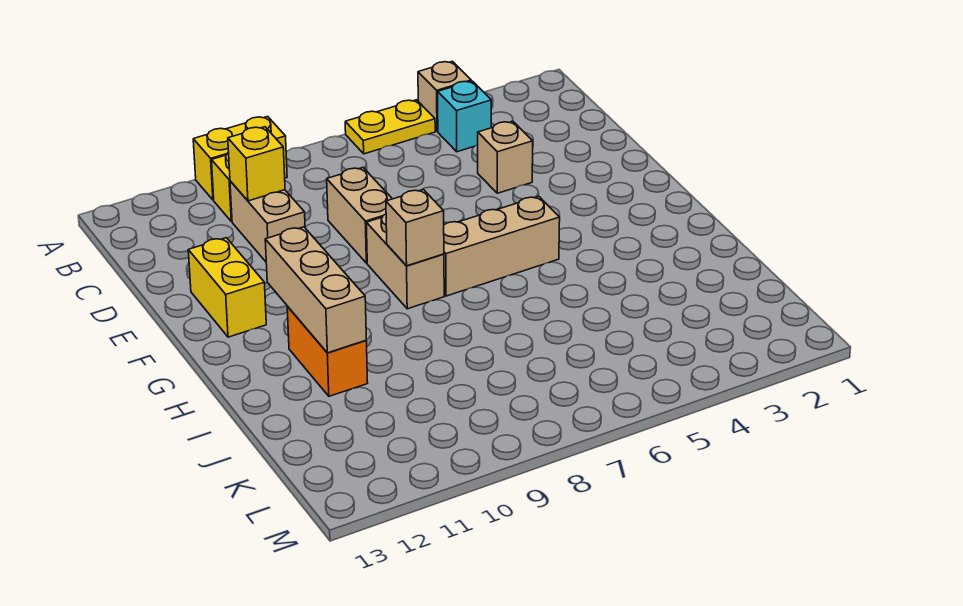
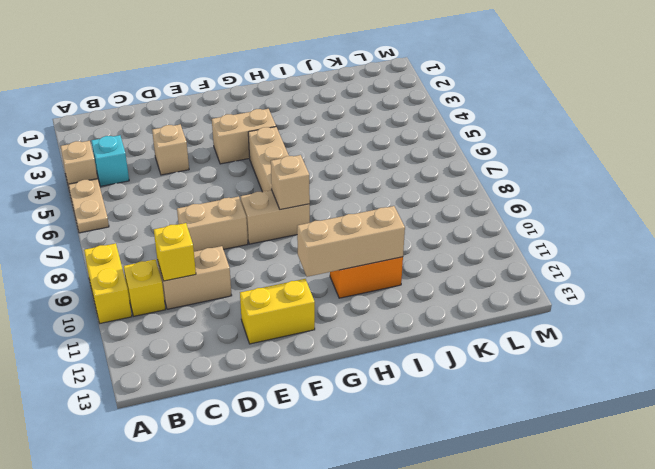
yellow 1x2 plate [345,100,435,154] -> tan 1x2 plate [68,179,109,233]
none -> tan 1x2 brick [212,109,276,164]

